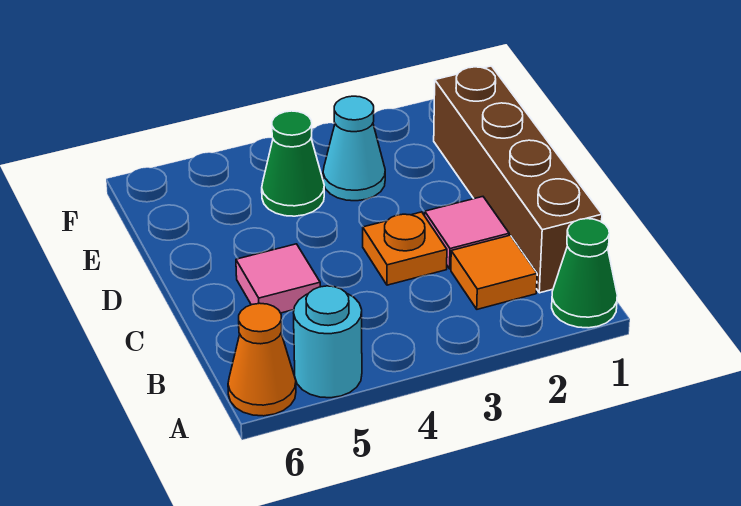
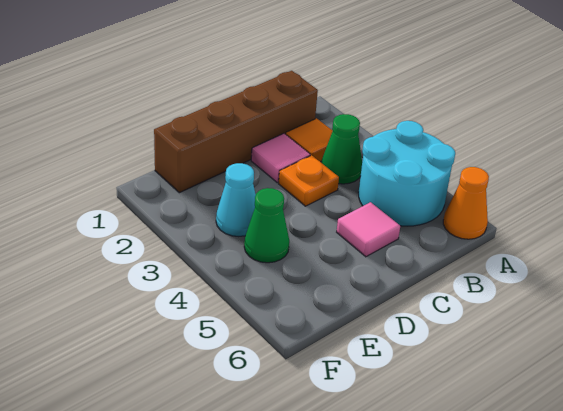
green 1x1 cone [552,219,617,328] -> green 1x1 cone moved to [321,114,362,184]
cyan 1x1 round brick [294,286,362,398] -> cyan 2x2 round brick [358,121,455,226]

